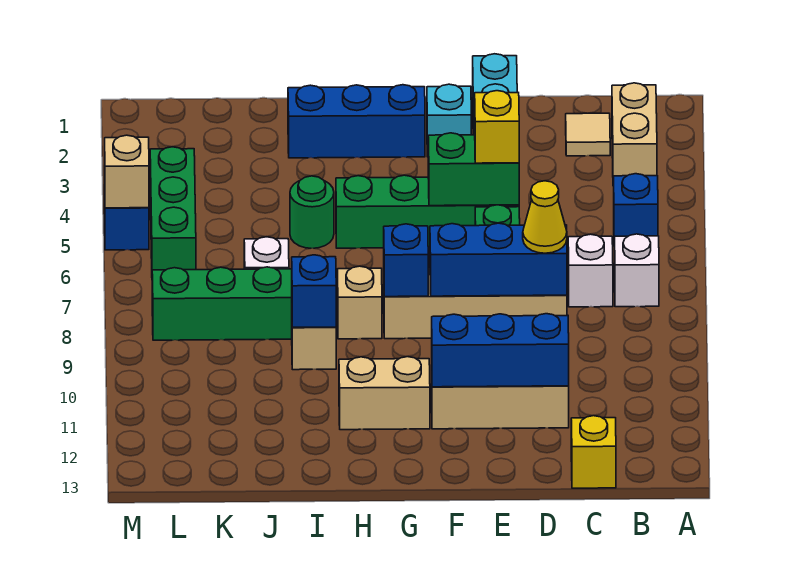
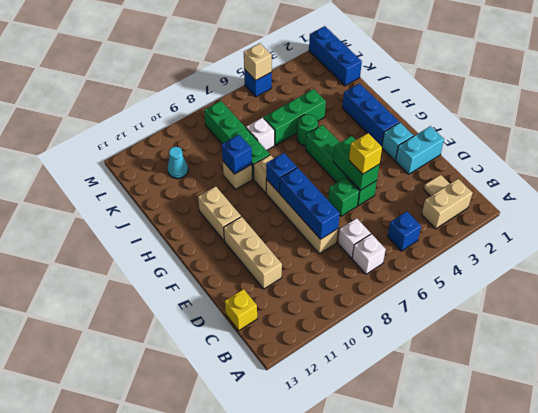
yellow 1x1 cone [523,181,567,253] -> none
blue 1x3 brick [432,314,569,387] -> blue 1x3 brick moved to [309,26,362,86]
none -> cyan 1x1 cone [167,147,188,179]
green 1x3 brick [150,147,196,270] -> green 1x3 brick moved to [264,89,326,145]

